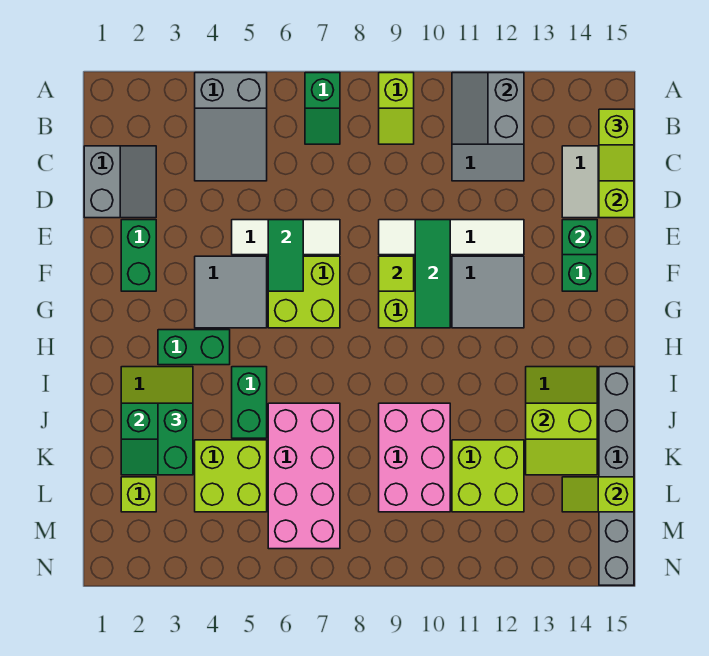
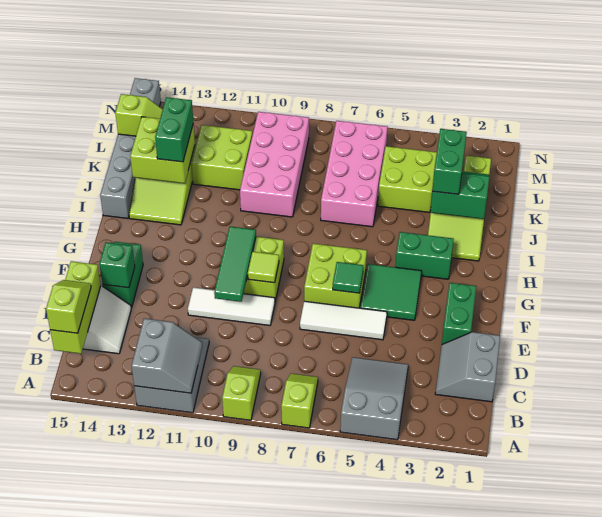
green 1x2 slope [305,73,340,144] -> lime 1x2 slope [281,374,318,428]
green 1x2 tile [268,220,303,291] -> green 1x1 tile [333,262,363,293]
white 1x4 tile [379,220,524,255] -> white 1x3 tile [188,287,275,325]
grey 2x2 tile [195,256,267,328] -> green 2x2 tile [360,264,421,320]
grey 2x2 tile [452,256,524,328] -> none
green 1x2 brick [232,367,267,438] -> green 1x2 brick moved to [155,97,193,162]
pink 2x3 brick [379,403,450,512] -> pink 2x4 brick [240,112,309,217]
lime 2x2 slope [526,403,597,475] -> lime 2x2 brick [130,117,195,183]

